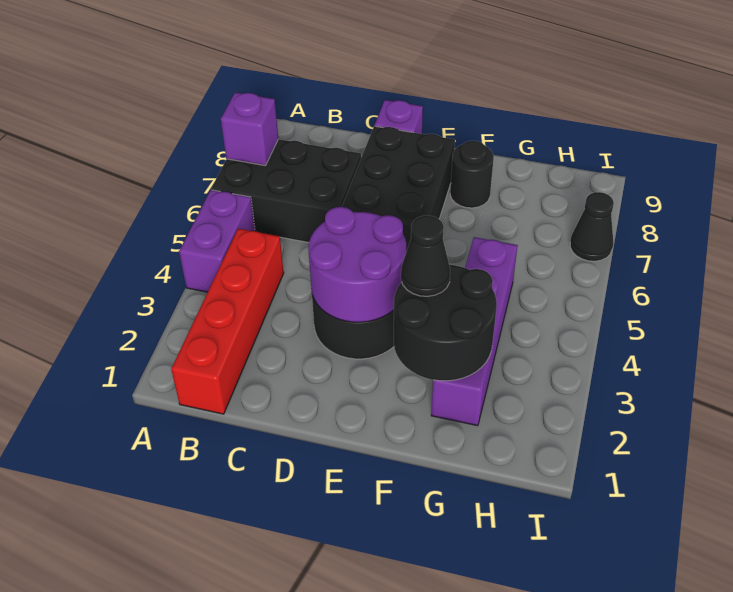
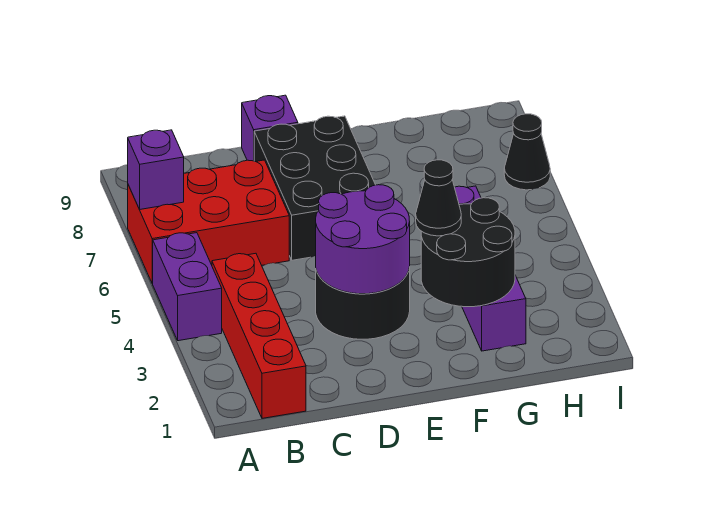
black 2x3 brick [211,139,361,243] -> red 2x3 brick [128,160,289,283]
black 1x1 round brick [450,141,494,208] -> none

